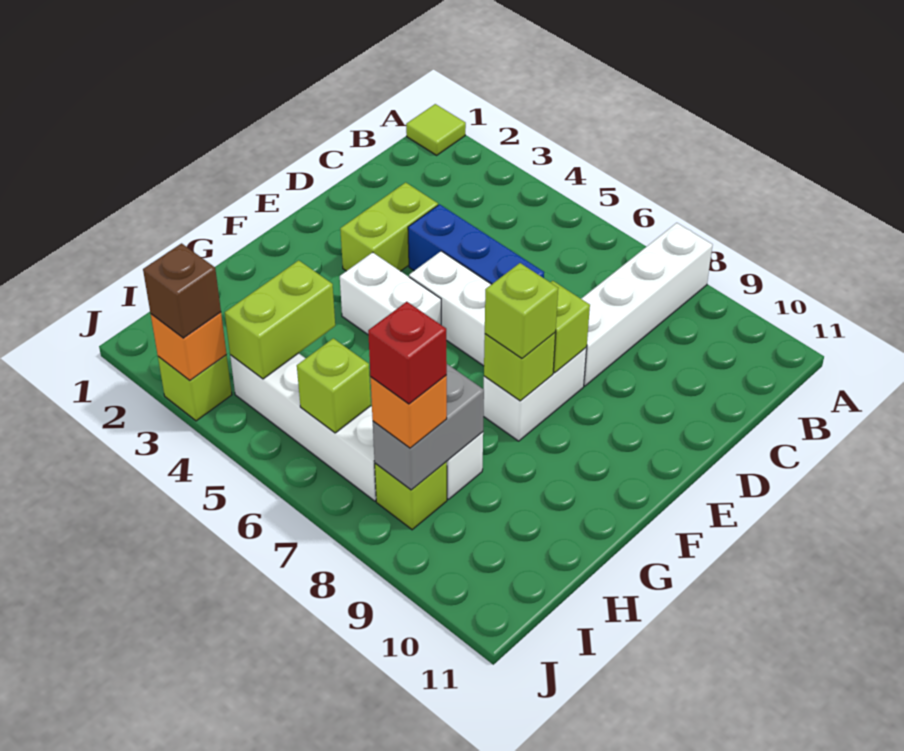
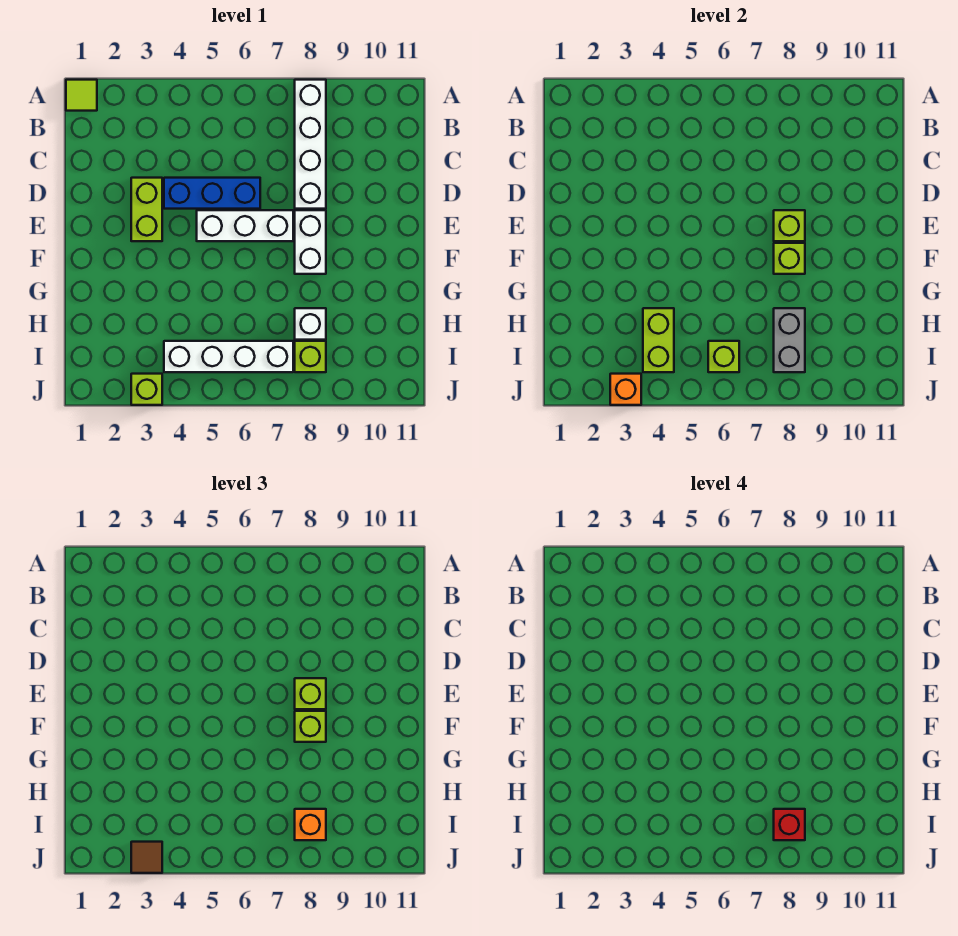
none -> lime 1x1 brick [295,678,326,709]
white 1x2 brick [340,252,441,334] -> none
brown 1x1 brick [143,243,221,338] -> brown 1x1 tile [131,842,162,873]

